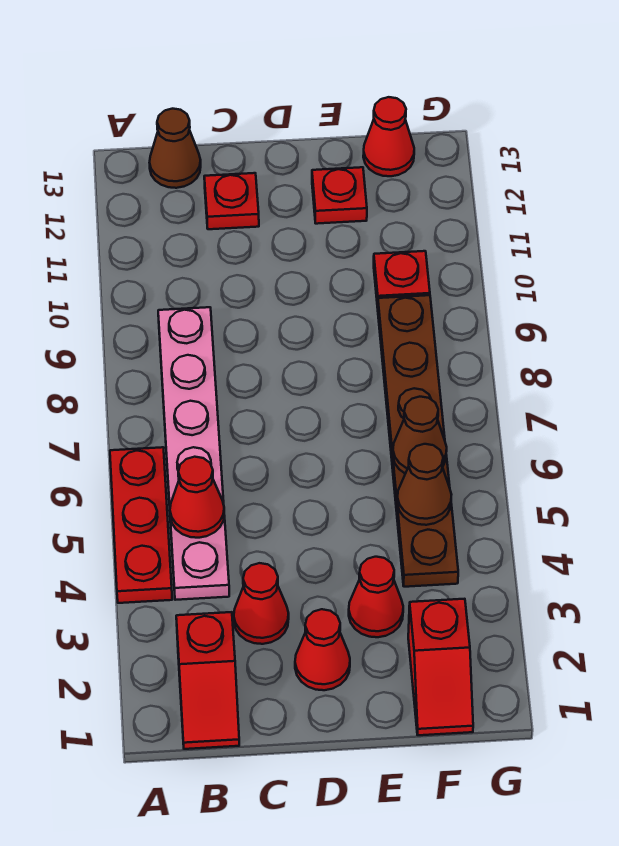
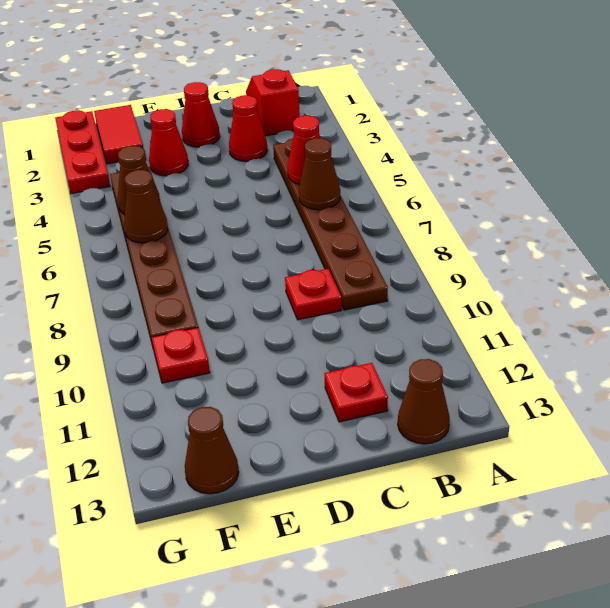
red 1x3 plate [110,447,172,603] -> red 1x3 plate moved to [55,110,110,194]
pink 1x6 plate [158,307,229,600] -> brown 1x6 plate [273,138,388,310]
none -> brown 1x1 cone [299,138,341,210]
red 1x1 plate [312,167,367,224] -> red 1x1 plate moved to [285,269,342,320]
red 1x2 slope [408,599,473,735] -> red 1x2 tile [94,105,143,164]
red 1x1 cone [363,97,414,176] -> brown 1x1 cone [185,407,239,494]

